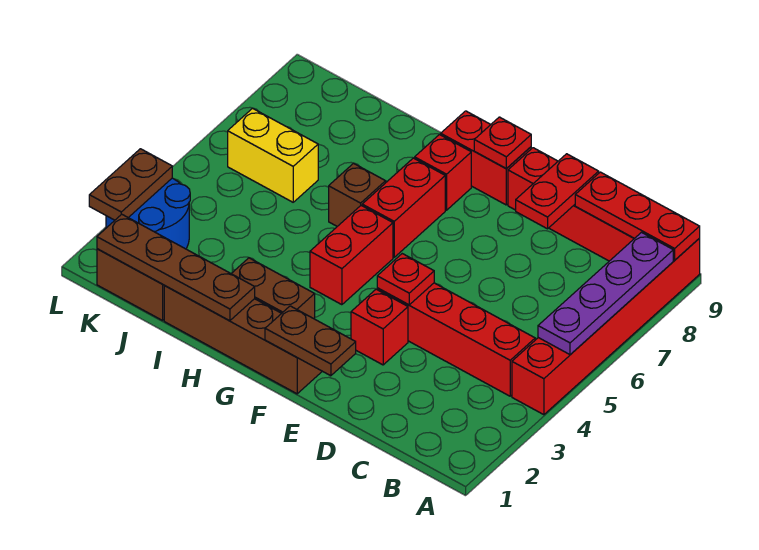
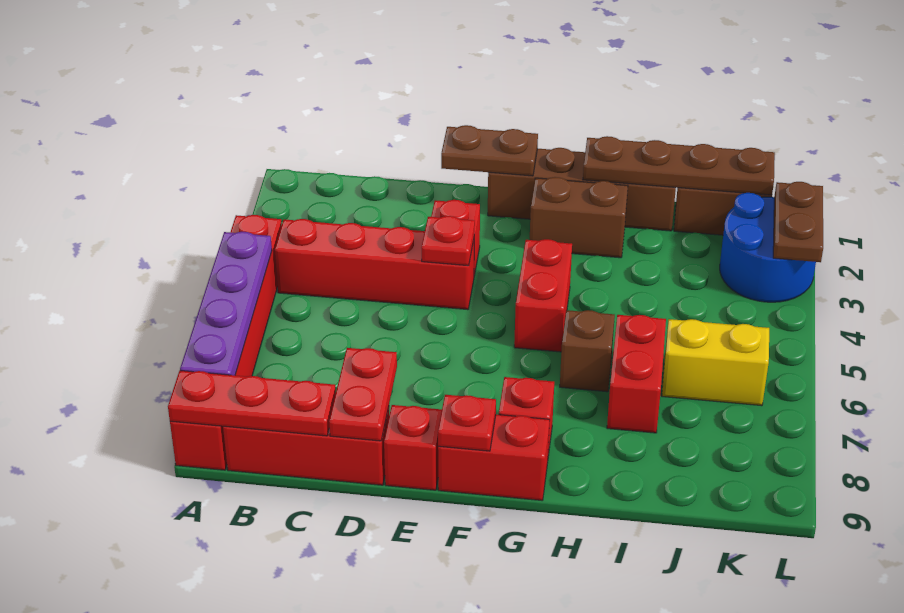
red 1x2 brick [362,158,445,257] -> red 1x2 brick moved to [607,315,666,433]

